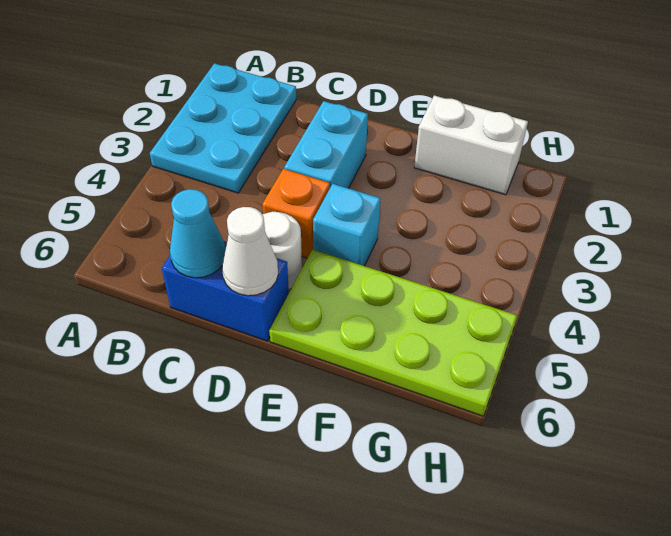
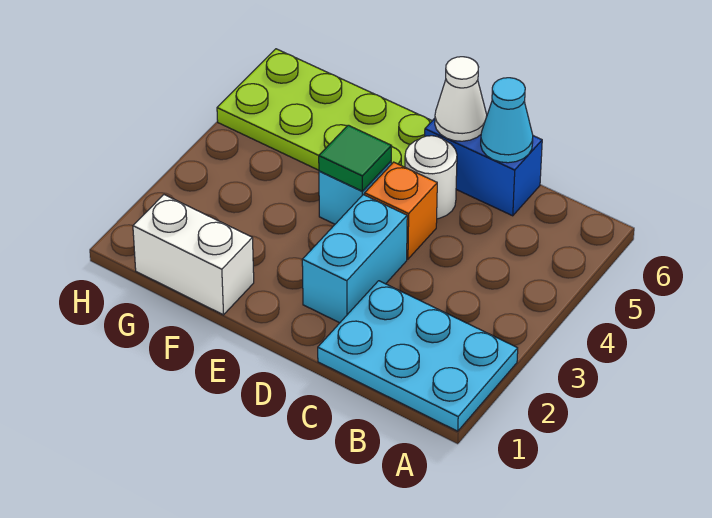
cyan 2x3 plate [150,63,296,193] -> cyan 2x3 plate turned to [318,281,518,431]
none -> green 1x1 tile [319,125,392,191]

